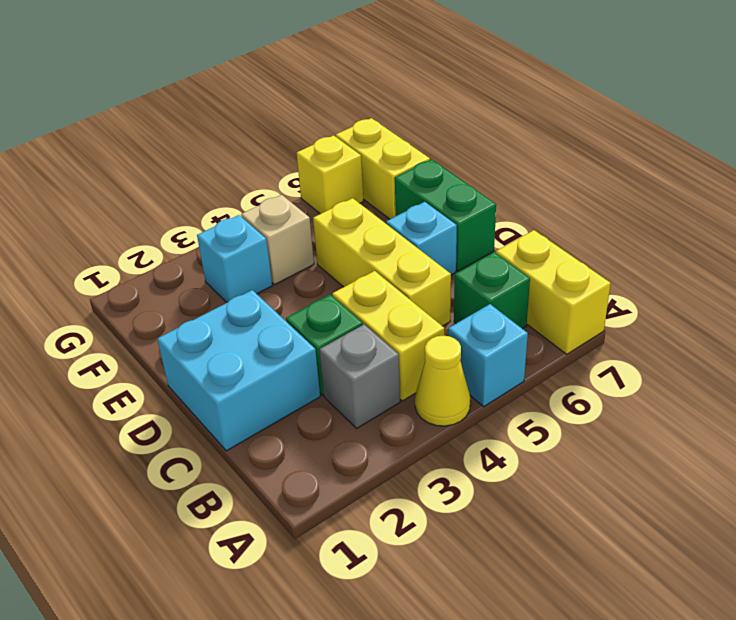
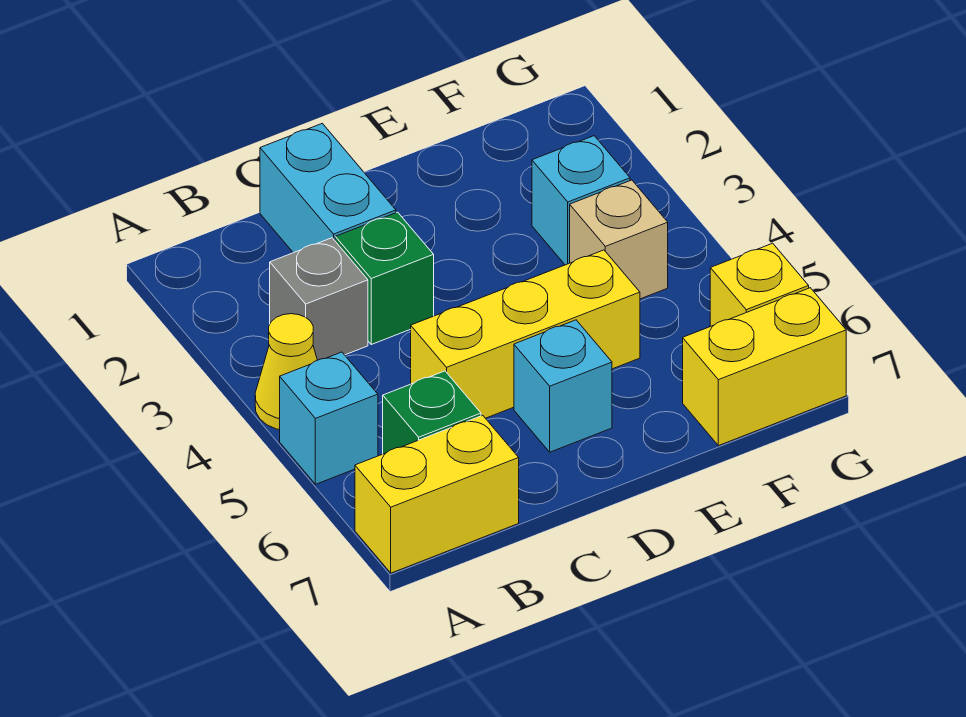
yellow 1x2 brick [332,271,444,401] -> none
cyan 2x2 brick [157,290,320,451] -> cyan 1x2 brick [260,123,396,253]
green 1x2 brick [395,159,496,271] -> none

